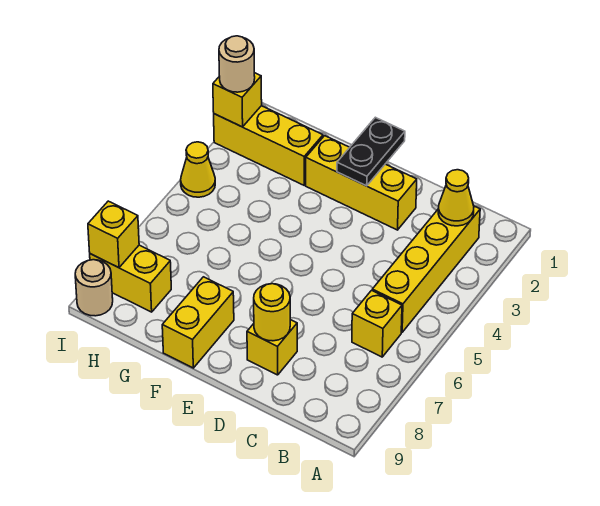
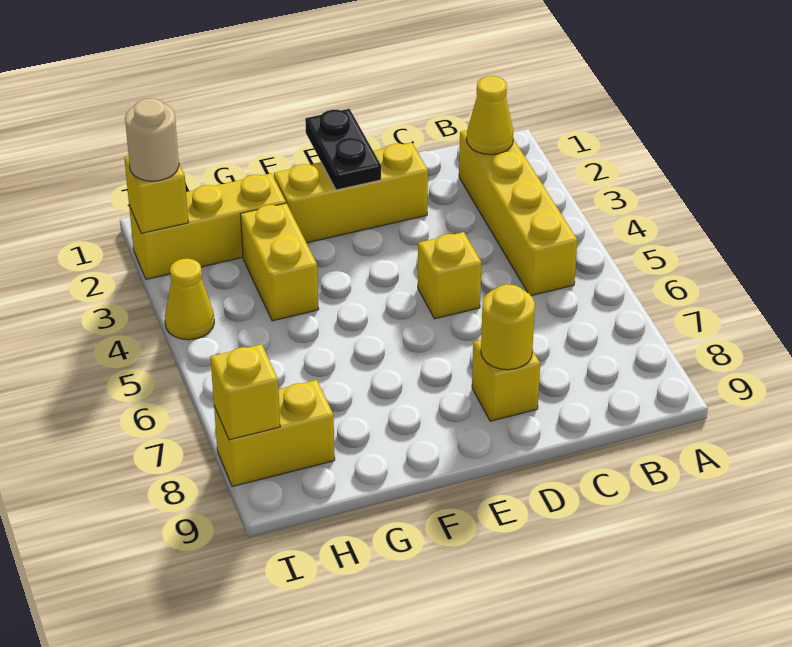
yellow 1x1 brick [352,290,402,357] -> yellow 1x1 brick moved to [418,232,482,319]
yellow 1x2 brick [162,277,234,368] -> yellow 1x2 brick moved to [241,203,319,321]
tan 1x1 round brick [75,260,113,316] -> none

